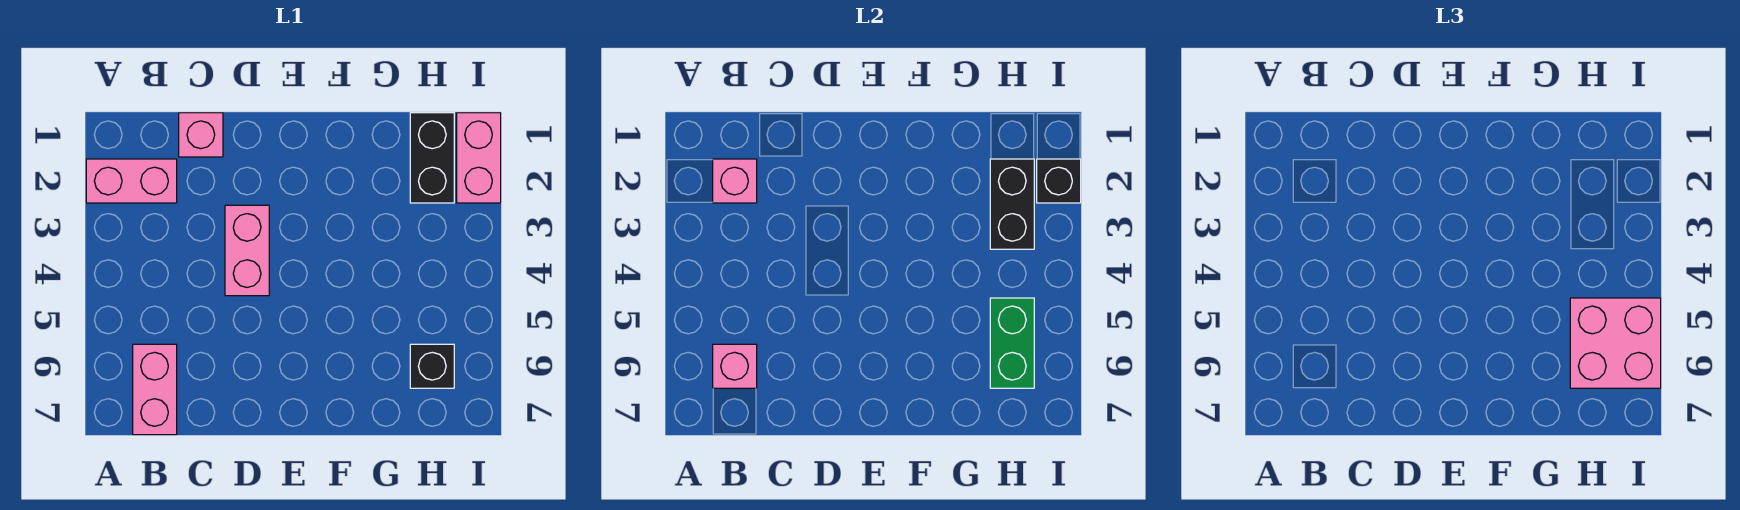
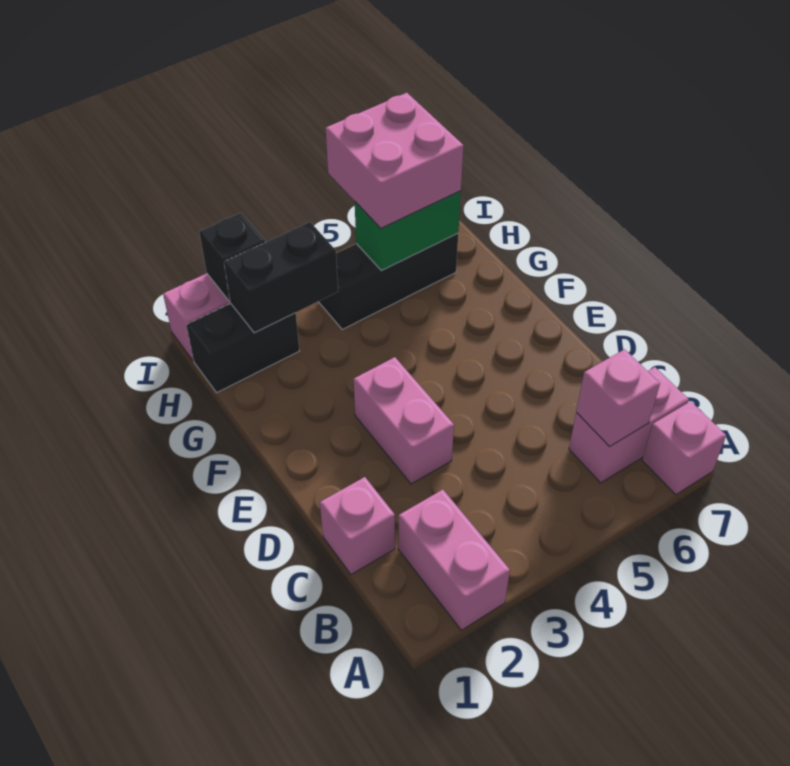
pink 1x1 brick [713,159,757,203] -> pink 1x1 brick moved to [642,401,726,495]
pink 1x2 brick [225,205,269,296] -> pink 1x2 brick turned to [354,357,454,484]
black 1x1 brick [410,344,454,388] -> black 1x3 brick [318,234,458,329]

